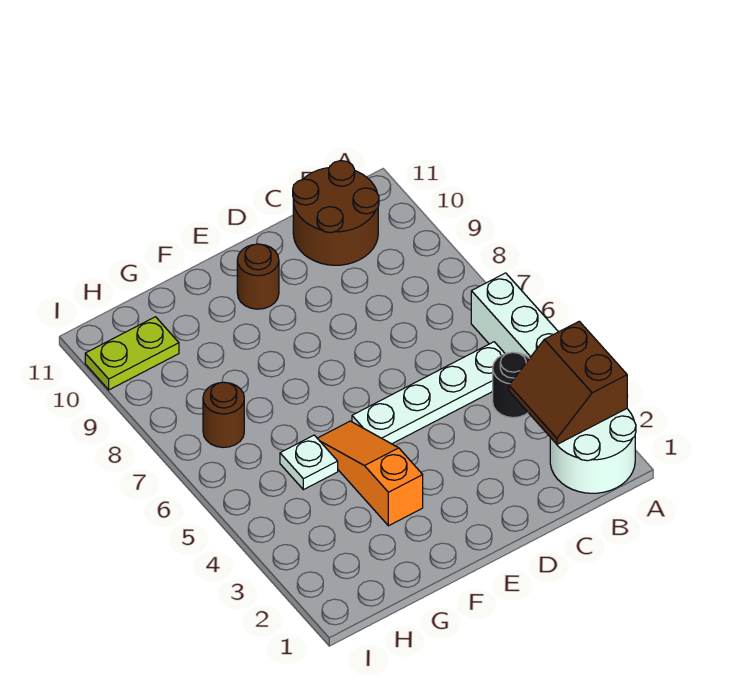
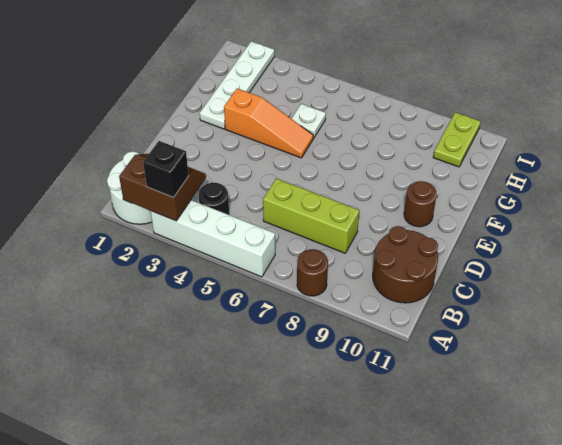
none -> black 1x1 brick [143,141,189,197]
white 1x4 plate [352,342,505,444] -> white 1x4 plate moved to [200,41,274,129]
none -> lime 1x3 brick [263,178,359,253]
brown 1x1 round brick [203,382,244,447] -> brown 1x1 round brick moved to [297,249,328,296]

